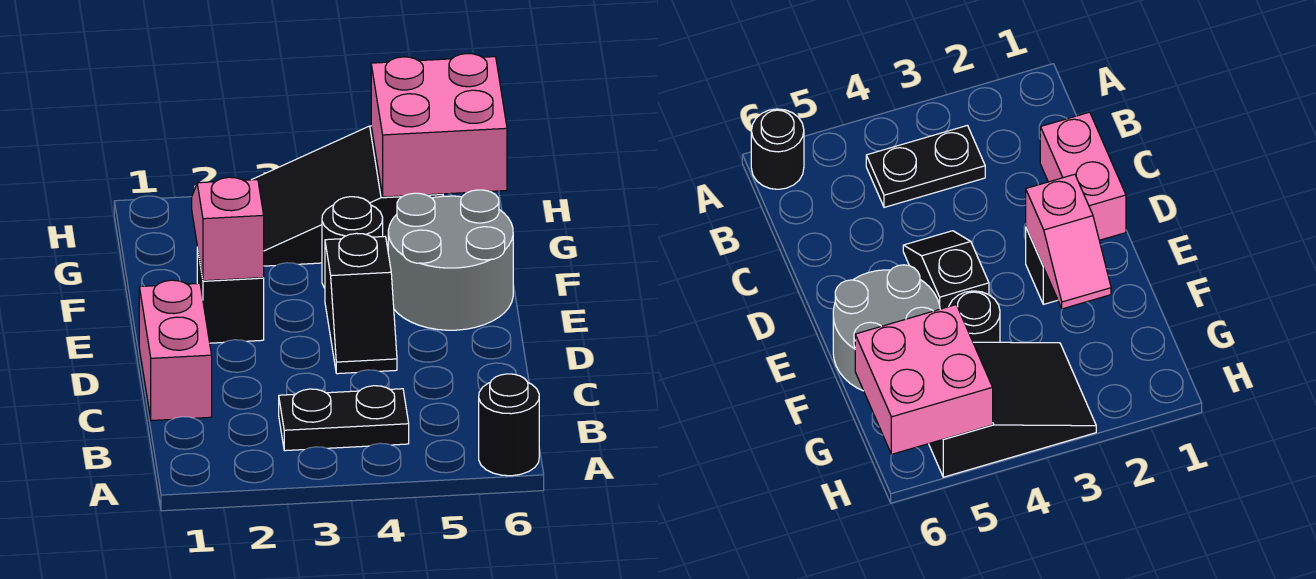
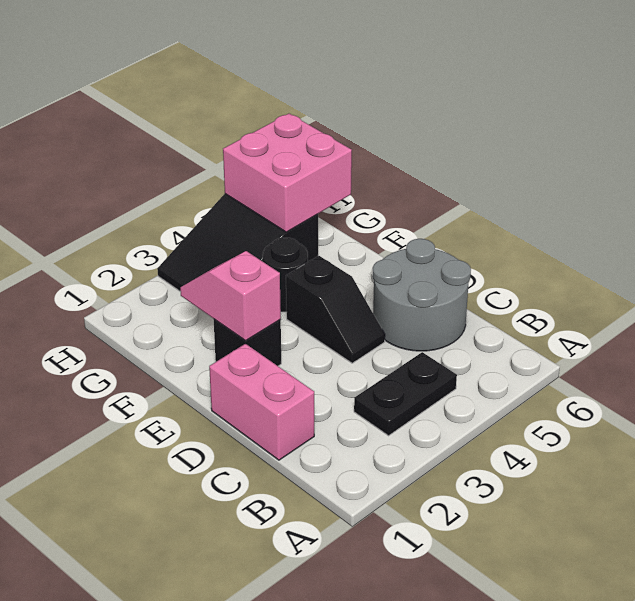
black 1x1 round brick [479,374,539,476] -> none
grey 2x2 round brick [388,190,513,330] -> grey 2x2 round brick moved to [373,239,471,351]

